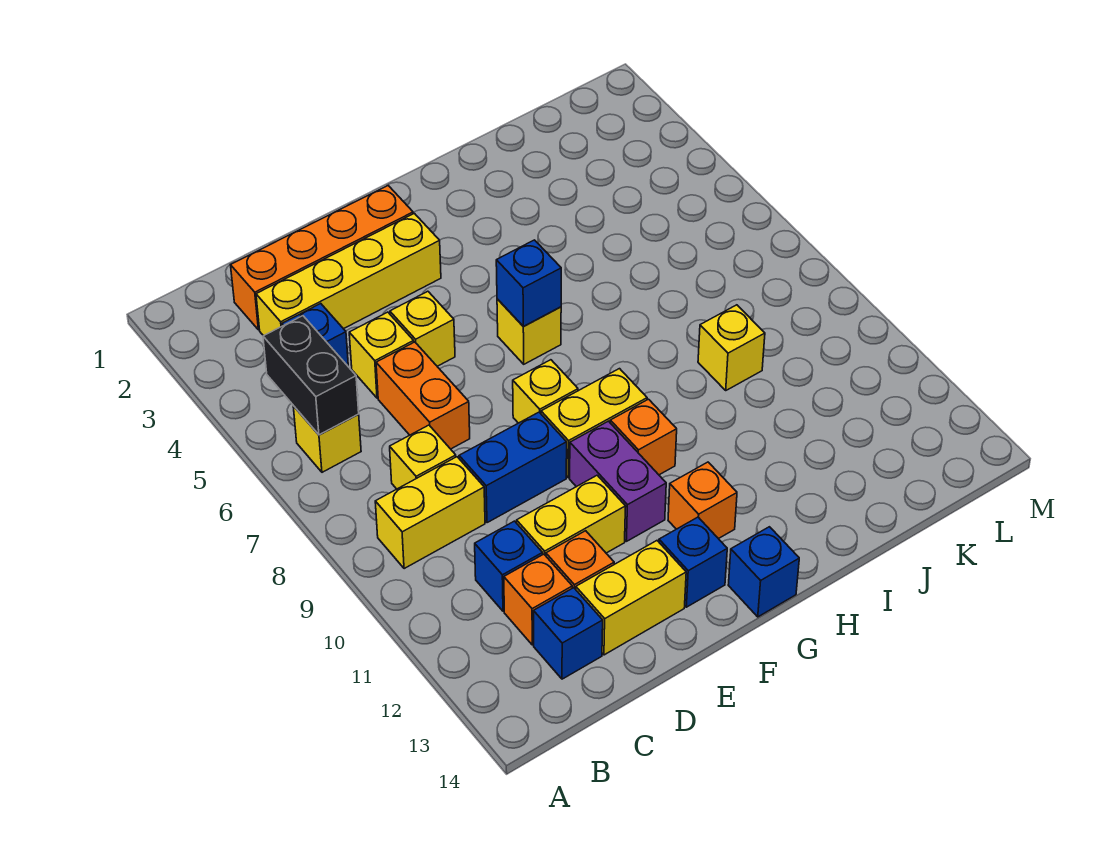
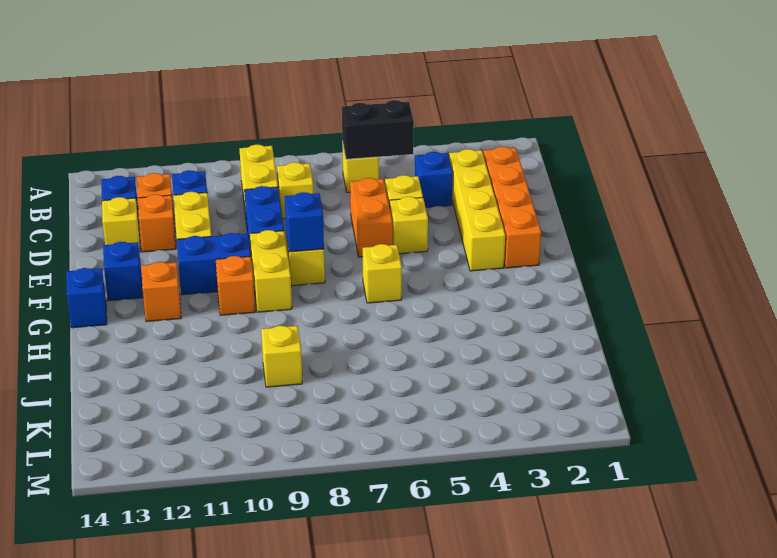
orange 1x2 brick [376,342,470,449] -> orange 1x2 brick turned to [350,178,392,257]
yellow 1x2 brick [576,541,686,655] -> yellow 1x1 brick [102,197,140,252]
purple 1x2 brick [570,421,666,541] -> blue 1x2 brick [177,233,251,295]
blue 1x1 brick [496,240,561,327] -> blue 1x1 brick moved to [285,192,324,252]

